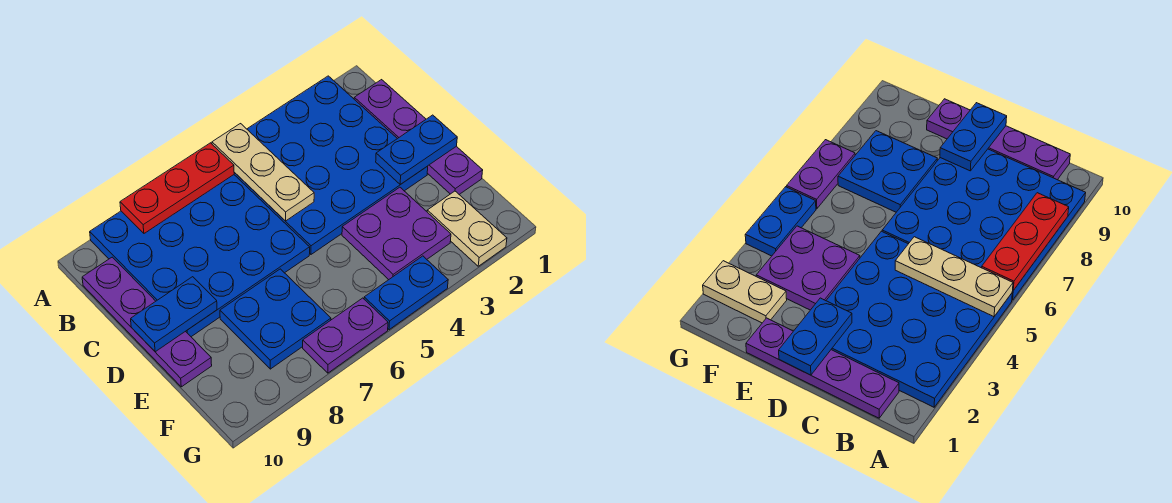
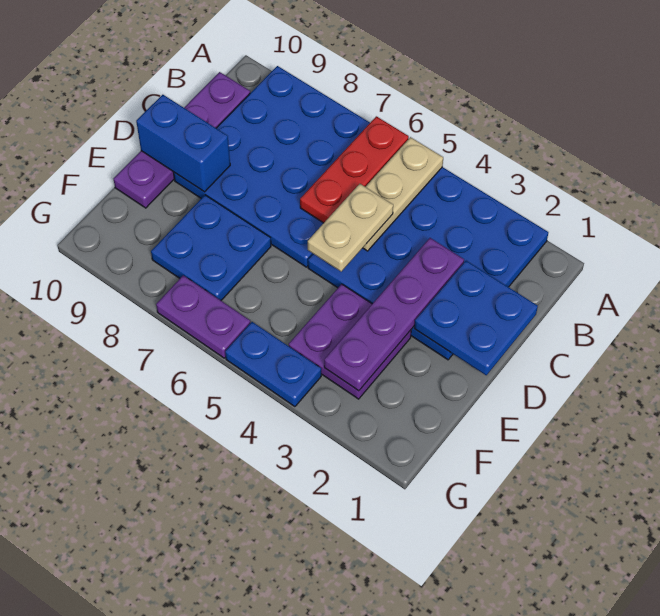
red 1x3 plate [120,143,234,233] -> red 1x3 plate turned to [300,116,409,223]
purple 1x4 plate [354,80,483,194] -> purple 1x4 plate moved to [324,238,464,391]
blue 1x2 plate [376,115,457,184] -> blue 2x2 plate [414,261,538,375]
blue 1x2 plate [131,277,217,352] -> blue 1x2 brick [136,95,230,192]
tan 1x2 plate [427,191,507,266] -> tan 1x2 plate moved to [308,184,393,271]

